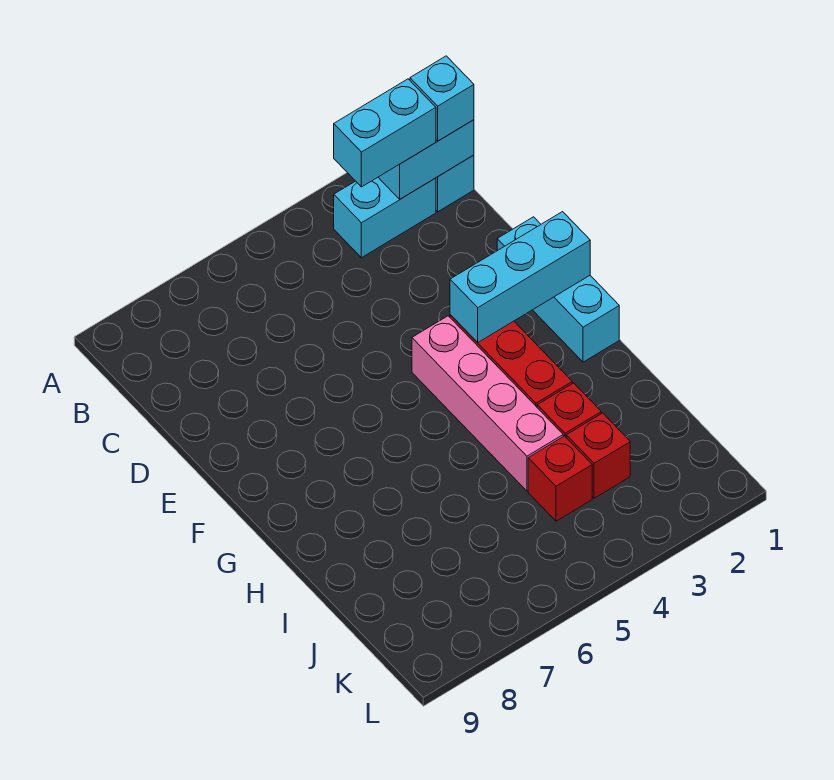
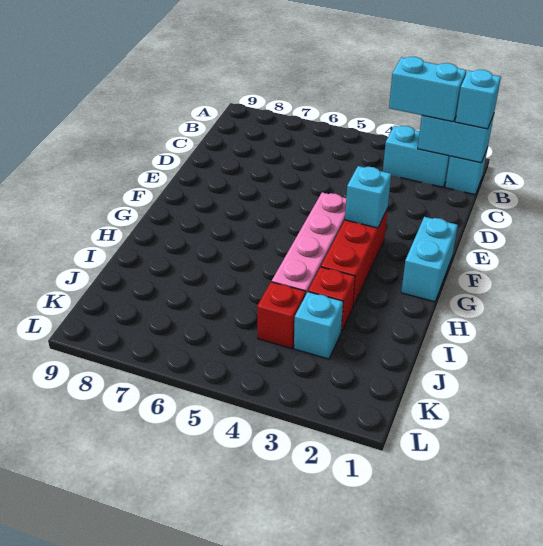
cyan 1x3 brick [497,217,619,362] -> cyan 1x2 brick [401,217,458,302]
cyan 1x3 brick [450,212,590,342] -> cyan 1x1 brick [345,166,391,228]
red 1x1 brick [566,413,630,498] -> cyan 1x1 brick [294,292,343,359]

